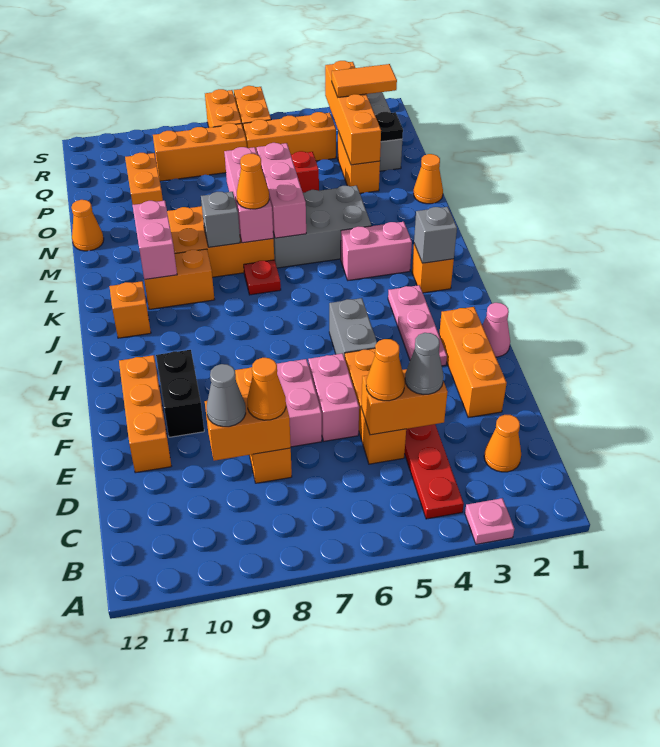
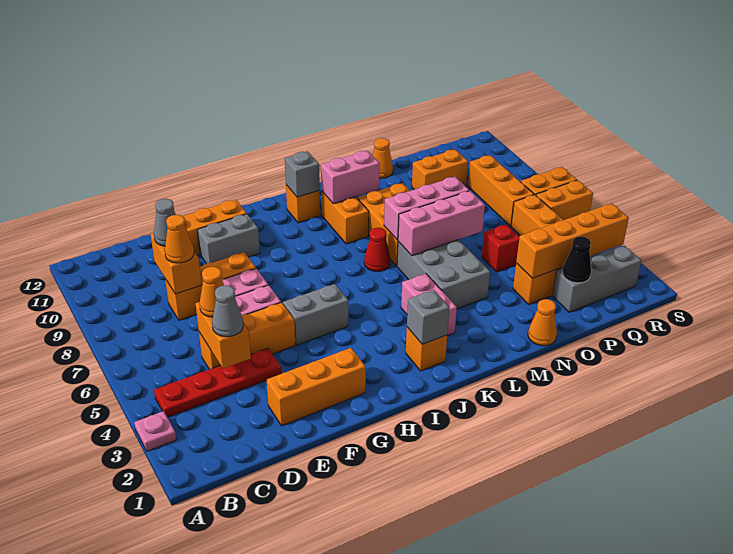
orange 1x1 cone [484,415,521,472] -> none
black 1x2 brick [156,350,204,437] -> grey 1x2 brick [198,214,260,263]
pink 1x1 cone [482,303,510,357] -> none
pink 1x3 plate [388,285,447,366] -> none
red 1x1 plate [244,260,281,295] -> red 1x1 cone [364,228,391,271]
orange 1x1 cone [237,153,269,209] -> none
grey 1x1 brick [201,192,240,247] -> grey 1x1 brick moved to [285,151,320,197]
black 1x1 plate [375,112,403,142] -> black 1x1 cone [562,236,591,283]
orange 1x2 tile [332,64,397,97] -> none

